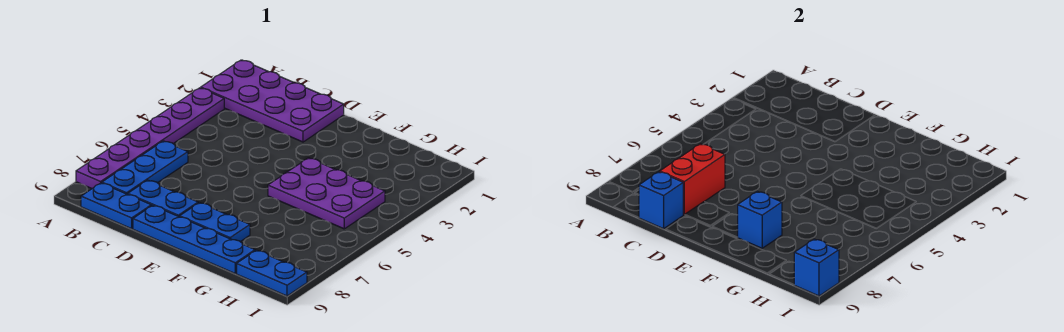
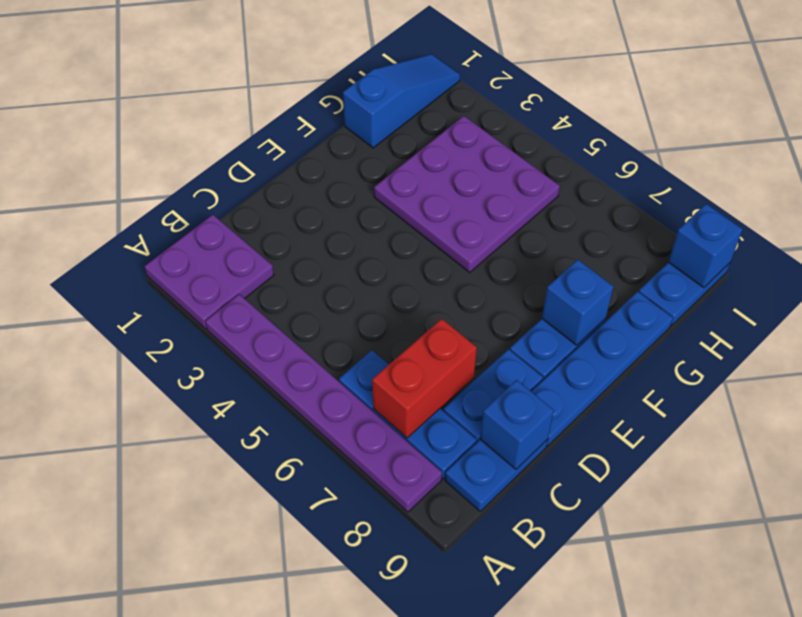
purple 2x4 plate [201,60,344,142] -> purple 2x2 plate [145,215,274,329]
red 1x2 brick [660,144,725,215] -> red 1x2 brick turned to [372,319,477,438]
purple 2x3 plate [268,158,385,229] -> purple 3x3 plate [374,116,560,272]
none -> blue 1x3 slope [343,54,460,148]

